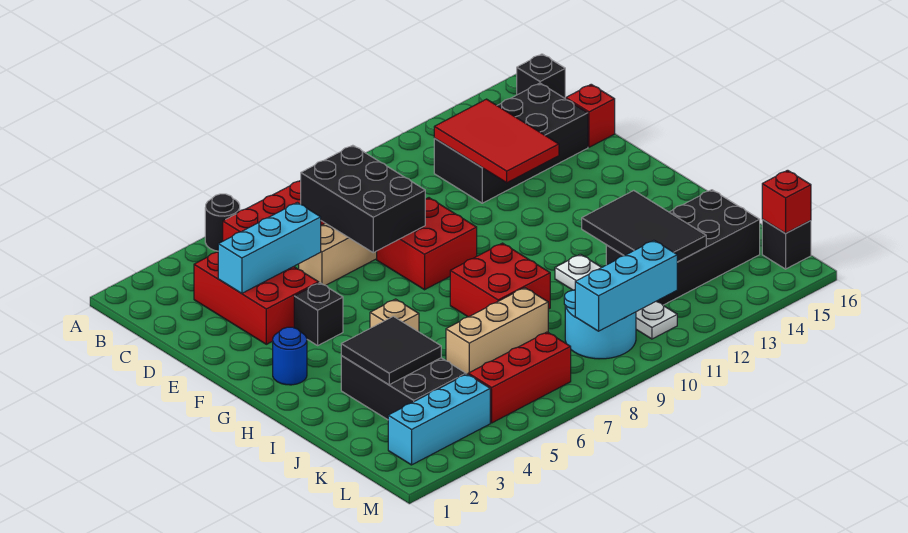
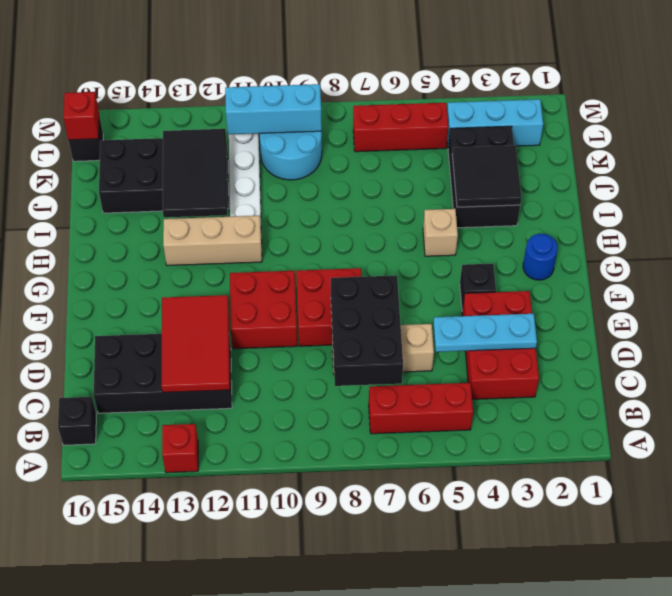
black 1x1 round brick [205,194,240,251] -> none
cyan 1x3 brick [218,202,321,293] -> cyan 1x3 plate [433,314,537,352]
red 1x1 brick [566,84,615,147] -> red 1x1 brick moved to [162,424,198,473]
red 2x2 brick [450,243,550,317] -> red 2x2 brick moved to [230,271,297,349]
tan 1x3 brick [446,288,548,374] -> tan 1x3 brick moved to [163,216,262,266]

